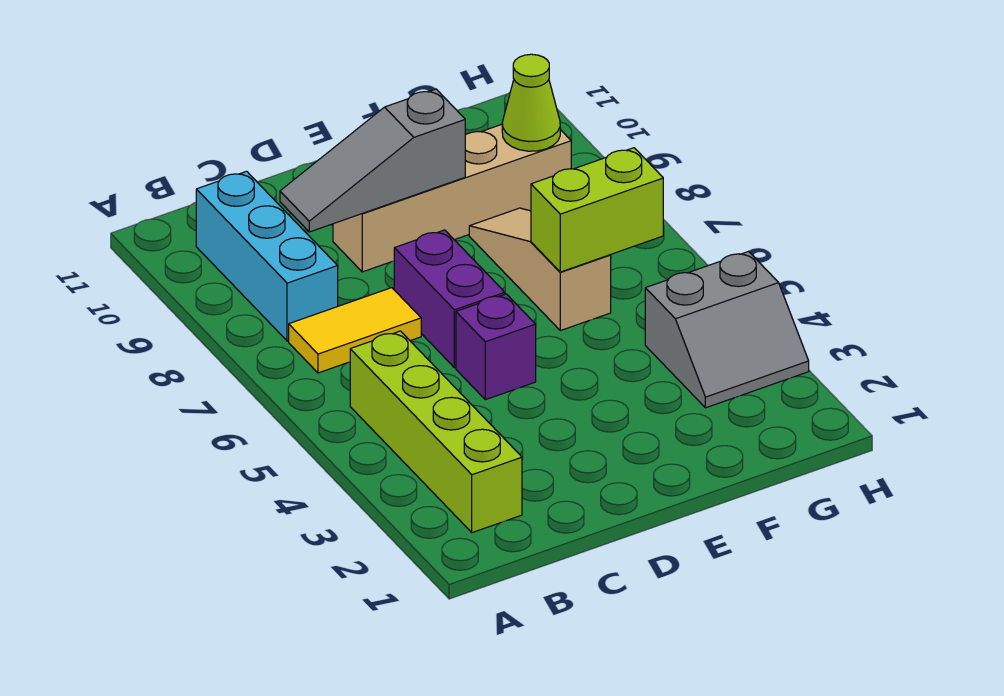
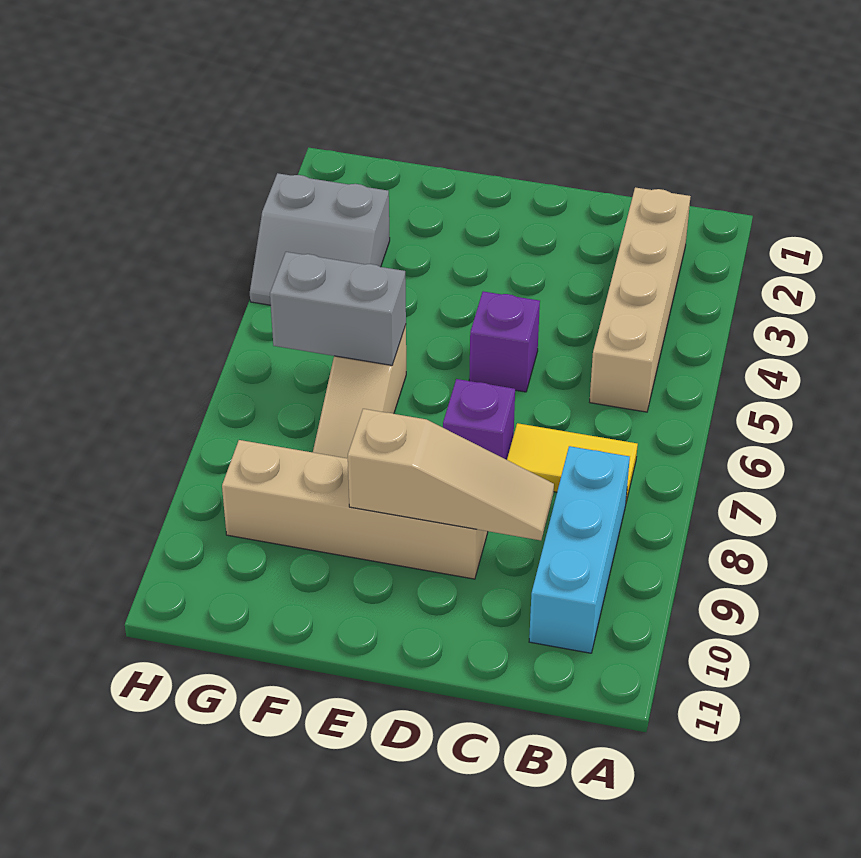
lime 1x4 brick [350,331,522,533] -> tan 1x4 brick [590,187,691,412]
grey 1x3 slope [280,89,465,232] -> tan 1x3 slope [348,409,554,540]
purple 1x2 brick [394,230,505,368] -> purple 1x1 brick [443,379,515,460]
lime 1x2 brick [531,148,663,272] -> grey 1x2 brick [270,252,406,365]
grey 2x2 slope [645,252,809,408] -> grey 2x2 slope turned to [250,173,390,305]
lime 1x1 cone [502,54,560,151] -> none

